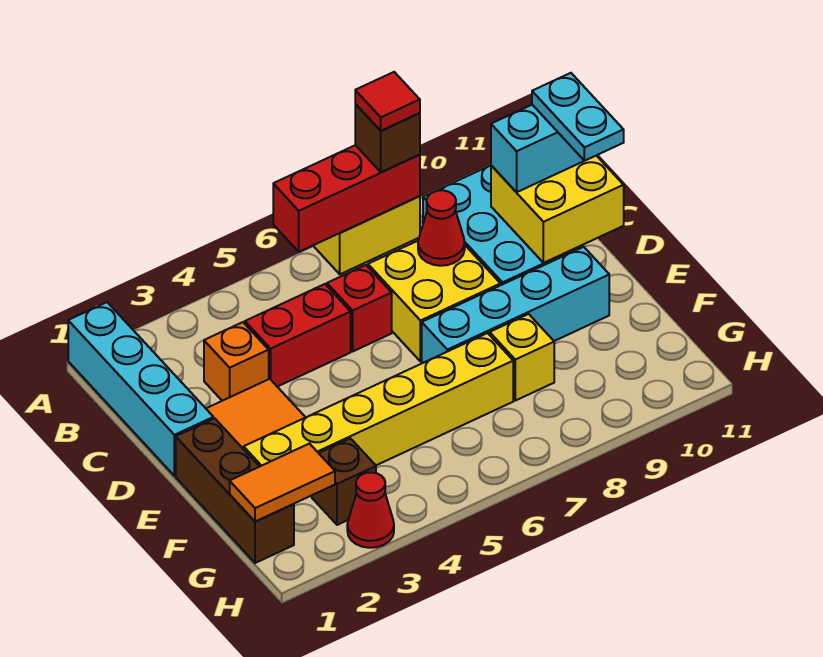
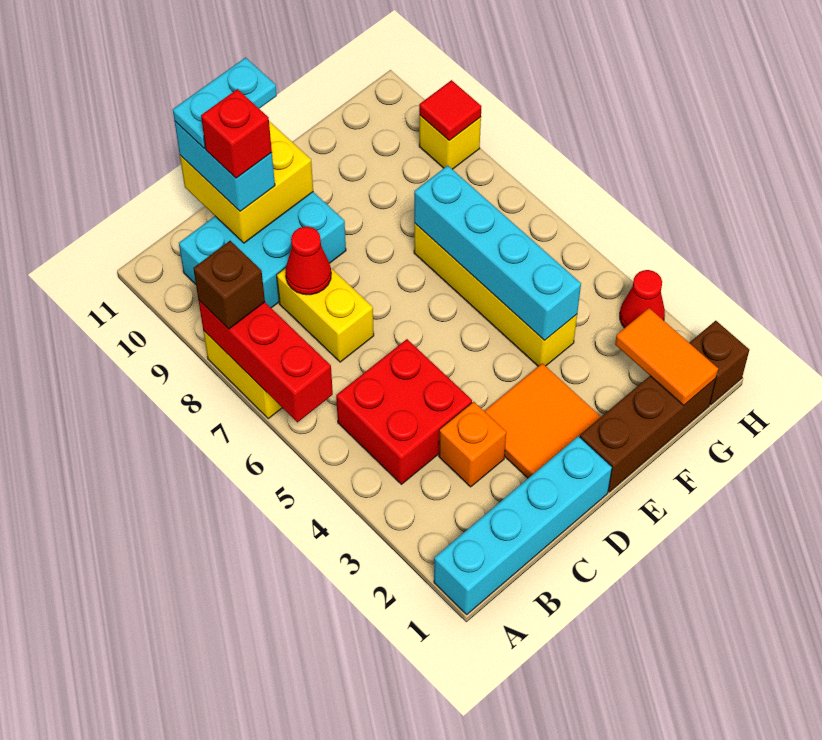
red 1x1 tile [355,72,420,131] -> red 1x1 tile moved to [419,80,481,141]
red 1x2 brick [245,284,351,387] -> red 2x2 brick [336,339,472,484]
red 1x1 brick [327,265,392,351] -> red 1x1 brick moved to [201,89,272,178]
yellow 2x2 brick [368,241,501,362] -> yellow 1x2 brick [277,268,374,362]
cyan 1x4 brick [422,247,609,363] -> cyan 1x4 brick moved to [414,166,581,341]
yellow 1x6 brick [244,333,513,467] -> yellow 1x4 brick [414,223,577,366]
yellow 1x1 brick [490,314,554,401] -> yellow 1x1 brick moved to [419,115,481,169]
brown 1x1 brick [312,438,376,525] -> brown 1x1 brick moved to [689,321,749,405]

